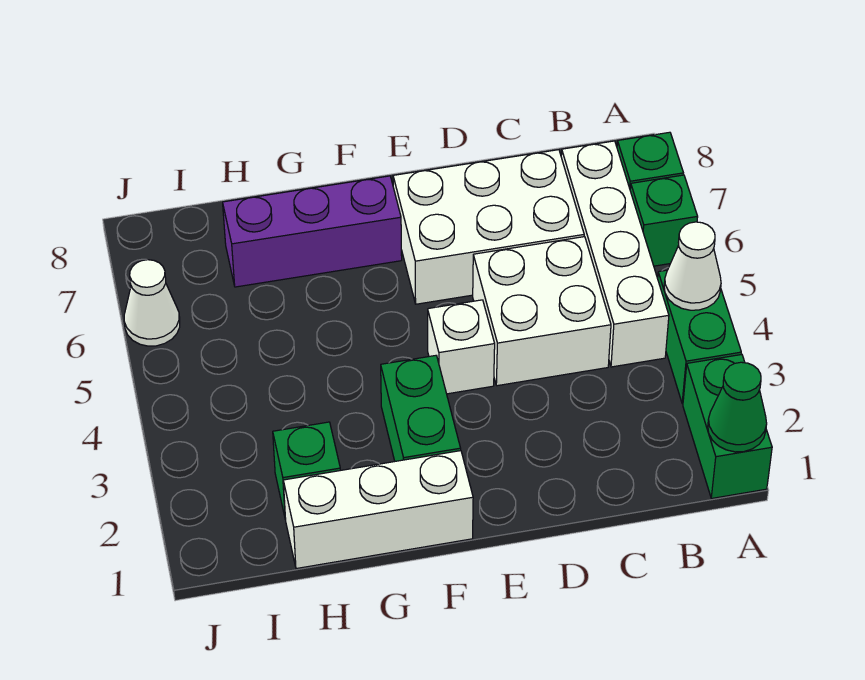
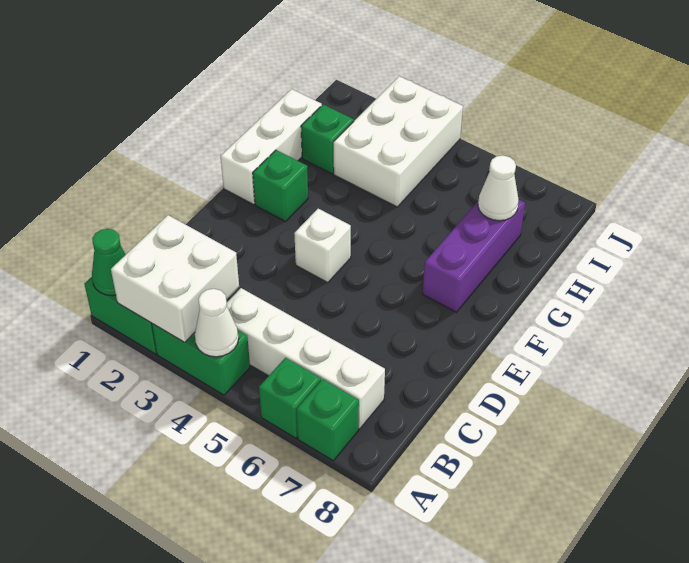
white 2x2 brick [473,237,611,386] -> white 2x2 brick moved to [111,215,239,342]
white 2x3 brick [393,150,584,304] -> white 2x3 brick moved to [334,76,463,207]
green 1x2 brick [381,356,461,461] -> green 1x1 brick [253,150,308,222]
white 1x1 cone [124,260,180,346] -> white 1x1 cone moved to [478,155,519,221]

